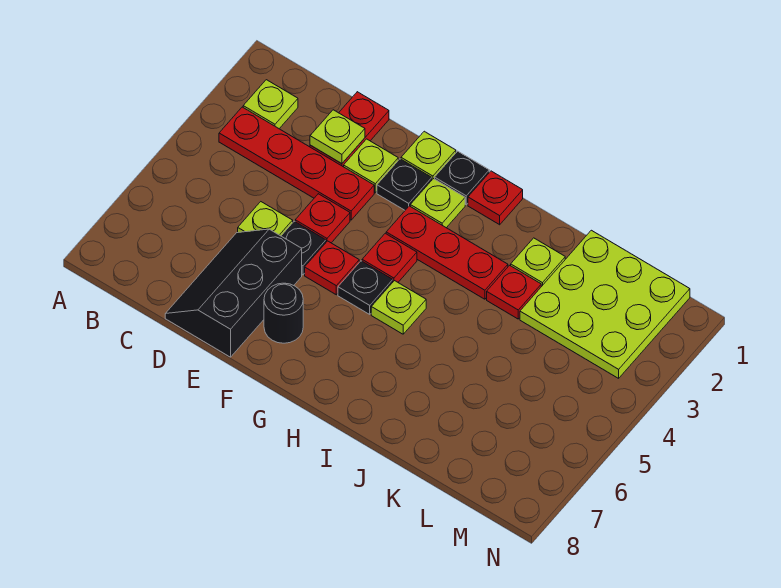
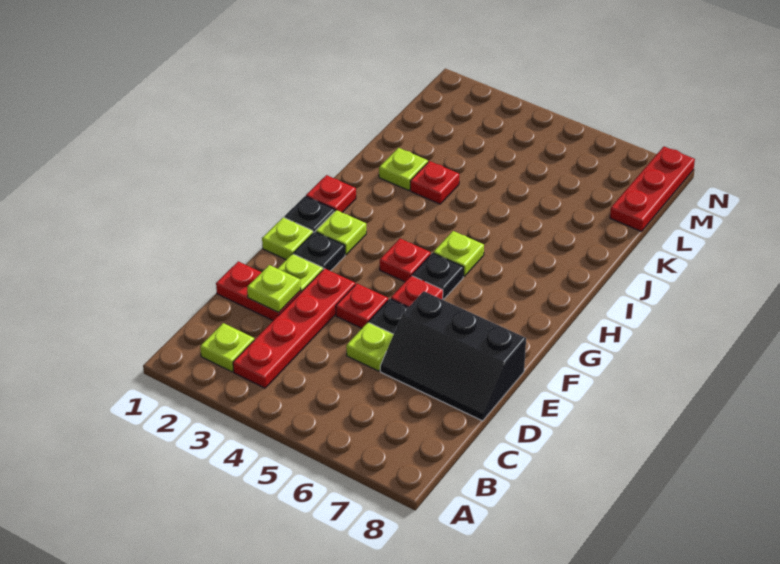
black 1x1 round brick [264,283,303,343] -> none
red 1x3 plate [386,206,508,299] -> red 1x3 plate moved to [610,147,695,232]
lime 3x3 plate [520,230,690,378] -> none

